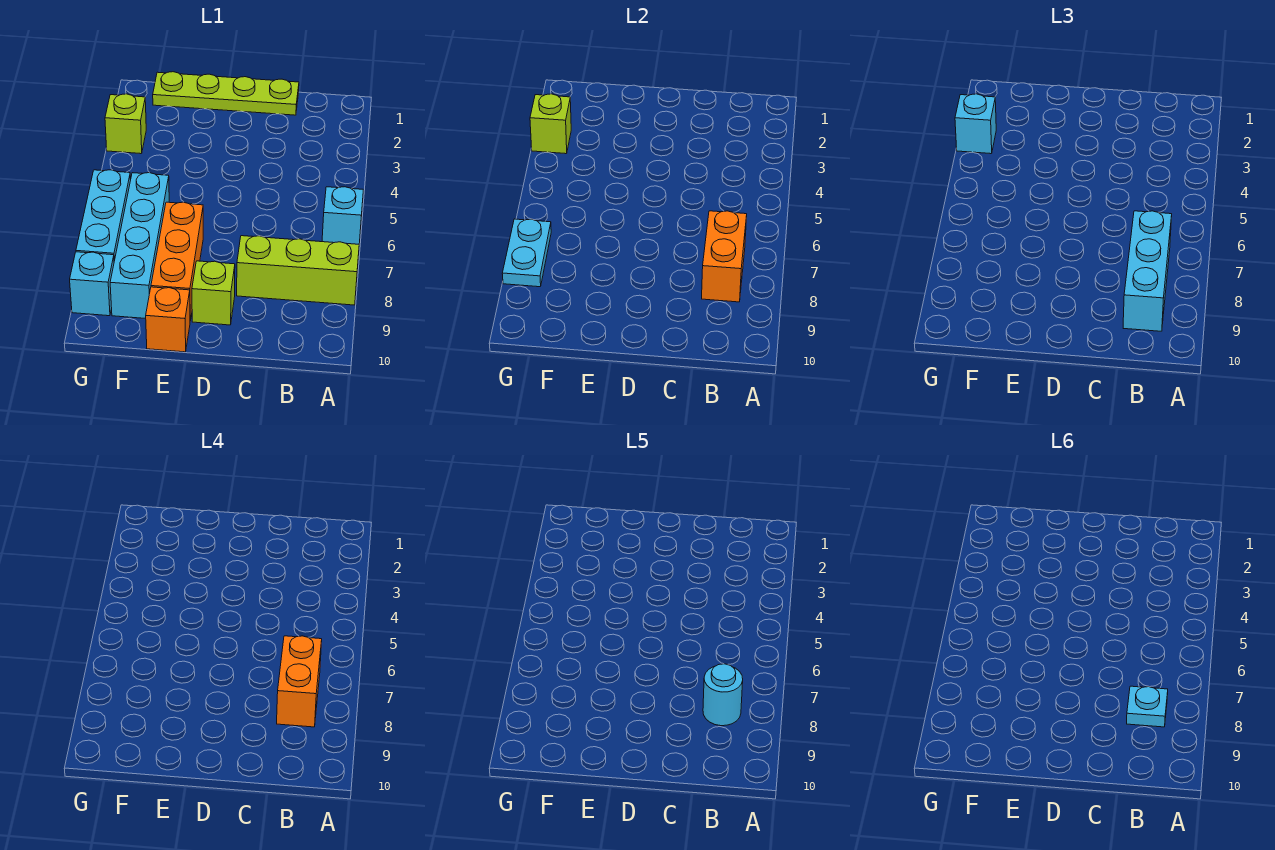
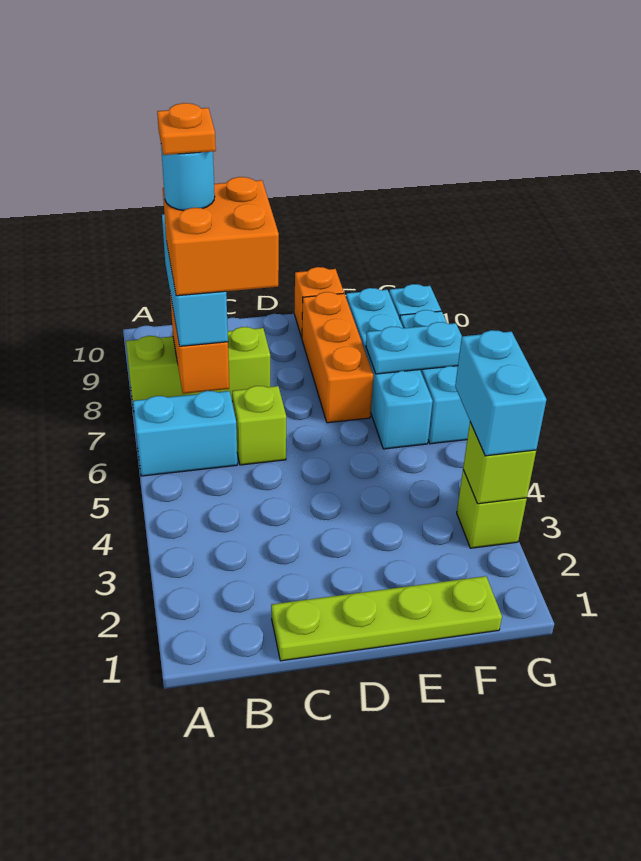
cyan 1x1 brick [322,187,363,244] -> cyan 1x2 brick [133,391,237,476]
orange 1x2 brick [277,636,322,727] -> orange 2x2 brick [163,177,279,296]
cyan 1x1 plate [1127,686,1168,727] -> orange 1x1 plate [157,103,216,155]
lime 1x1 brick [192,261,235,325] -> lime 1x1 brick moved to [232,386,286,465]
cyan 1x1 brick [955,94,996,154] -> cyan 1x2 brick [455,330,547,456]
cyan 1x2 plate [502,219,551,287] -> cyan 1x2 plate turned to [366,322,462,374]

